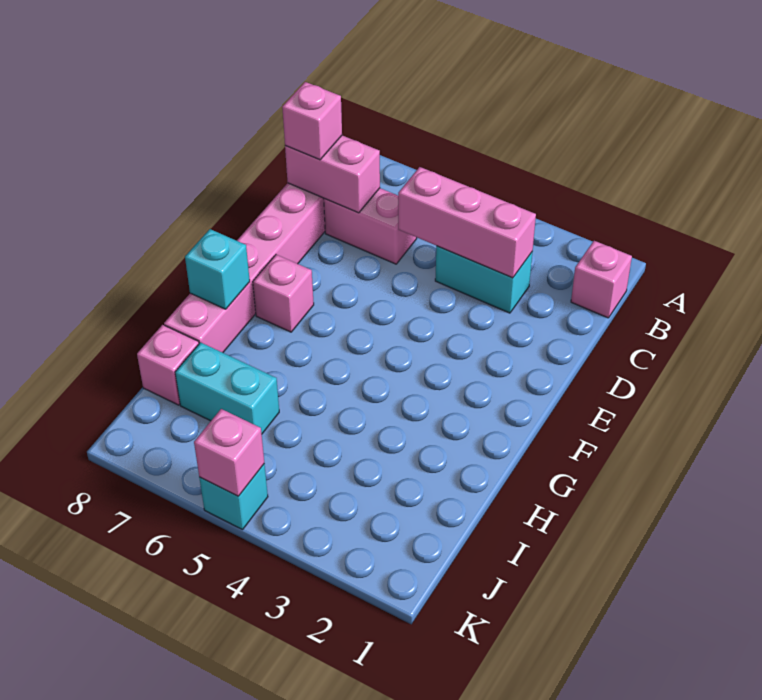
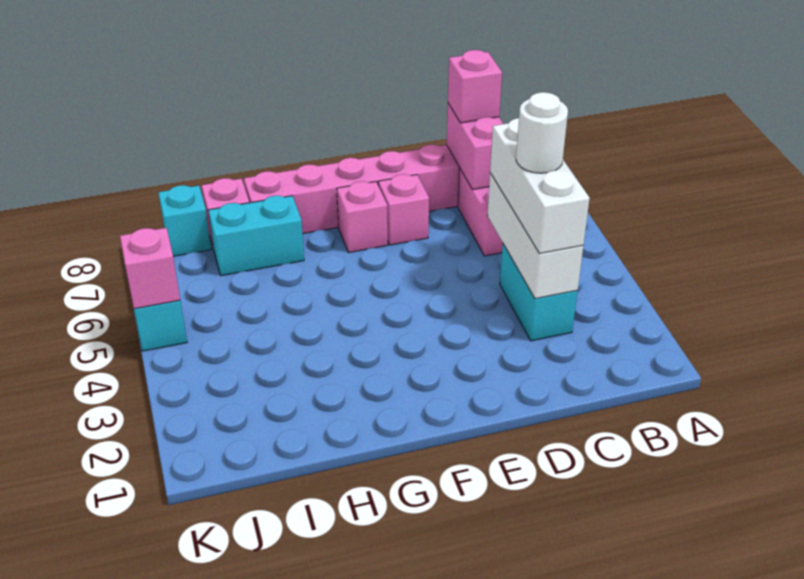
pink 1x1 brick [571,241,632,318] -> pink 1x1 brick moved to [378,174,429,245]
pink 1x3 brick [398,167,536,278] -> white 1x3 brick [487,173,583,299]
none -> white 1x3 brick [490,118,590,254]
none -> white 1x1 round brick [516,92,568,173]
cyan 1x1 brick [185,229,250,309] -> cyan 1x1 brick moved to [158,185,211,256]
cyan 1x2 brick [175,342,279,434] -> cyan 1x2 brick turned to [208,196,304,276]

